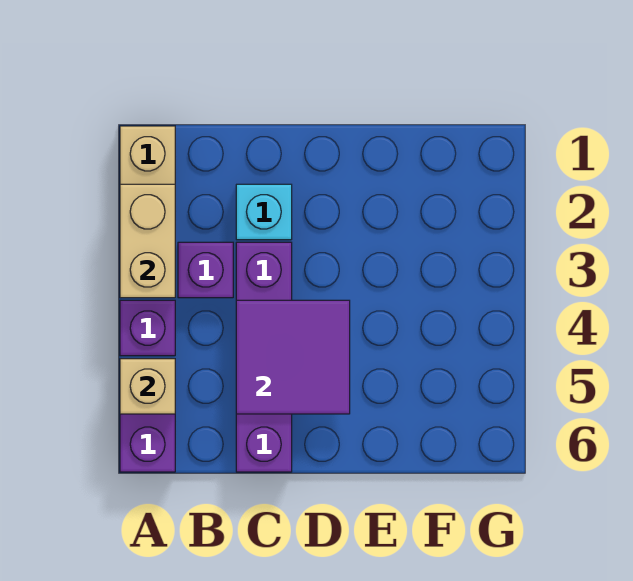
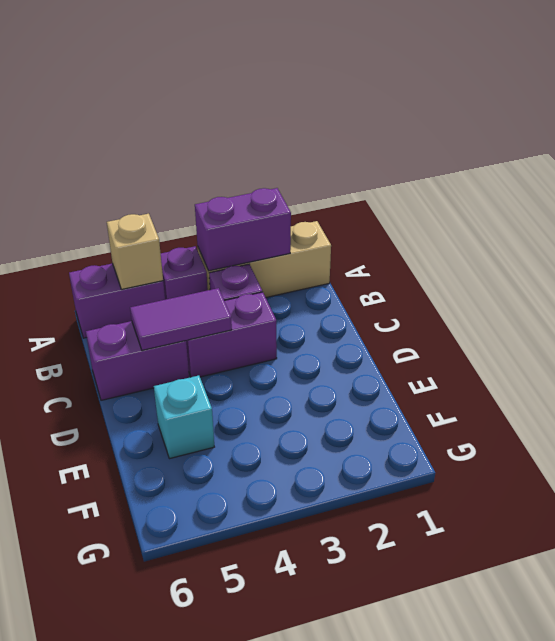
tan 1x2 brick [120,184,175,298] -> purple 1x2 brick [195,188,291,271]
cyan 1x1 brick [236,184,292,240] -> cyan 1x1 brick moved to [154,375,214,459]
purple 2x2 tile [236,300,350,414] -> purple 1x2 tile [130,288,232,350]

